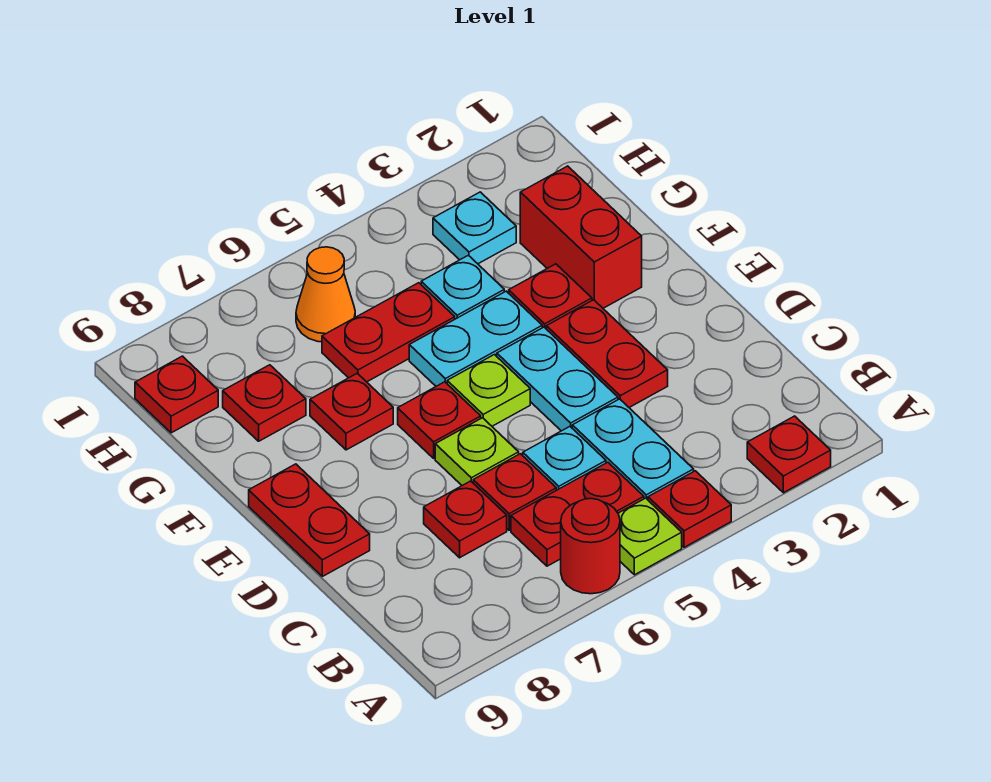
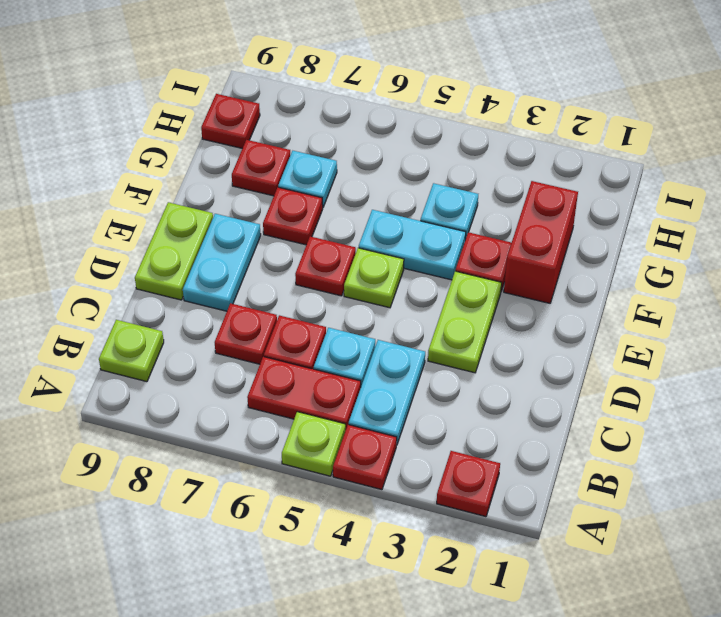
red 1x1 round brick [561,498,620,594] -> none
red 1x2 plate [546,300,668,407] -> lime 1x2 plate [428,271,502,373]
cyan 1x2 plate [497,327,618,431] -> cyan 1x2 plate moved to [183,214,261,311]
lime 1x1 plate [435,418,519,486] -> lime 1x1 plate moved to [99,320,164,382]
red 1x2 plate [249,464,370,576] -> lime 1x2 plate [135,202,213,300]
red 1x2 plate [322,283,455,382] -> none
cyan 1x1 plate [433,192,516,264] -> cyan 1x1 plate moved to [278,151,337,207]
orange 1x1 cone [296,247,355,342] -> none

